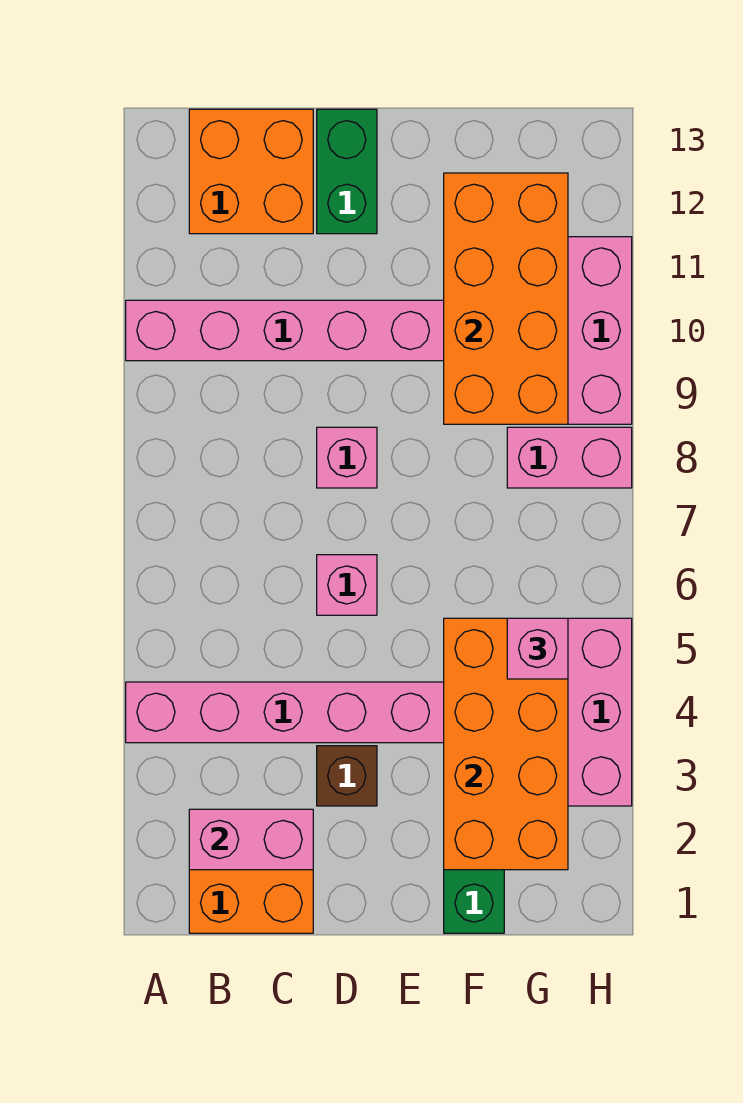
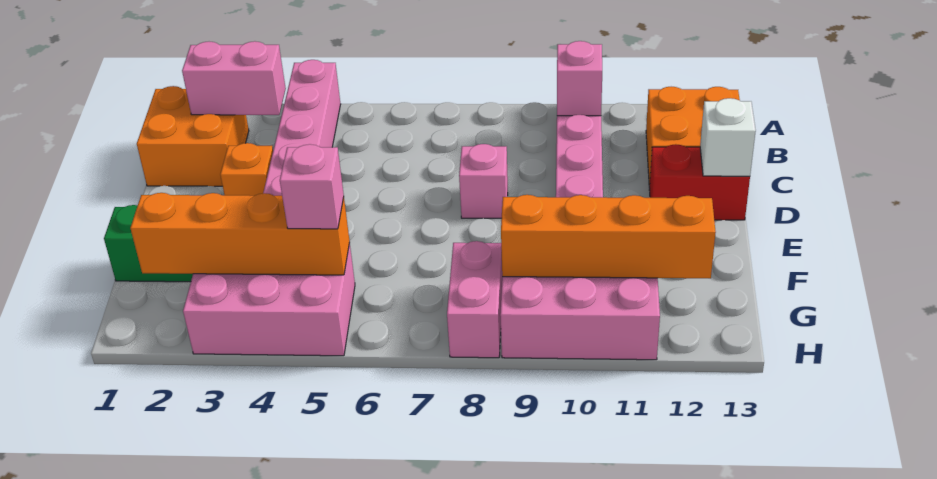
pink 1x2 brick [189,809,313,870] -> pink 1x2 brick turned to [182,41,286,115]
brown 1x1 brick [317,746,377,806] -> orange 1x1 brick [220,143,273,196]
pink 1x1 brick [317,555,377,615] -> pink 1x1 brick moved to [557,41,602,116]
green 1x2 brick [317,109,377,234] -> red 1x2 brick [649,144,750,220]
none -> white 1x1 brick [700,98,756,176]
orange 2x4 brick [444,618,568,870] -> orange 1x4 brick [130,193,350,275]
orange 2x4 brick [444,173,568,424] -> orange 1x4 brick [501,195,716,278]

